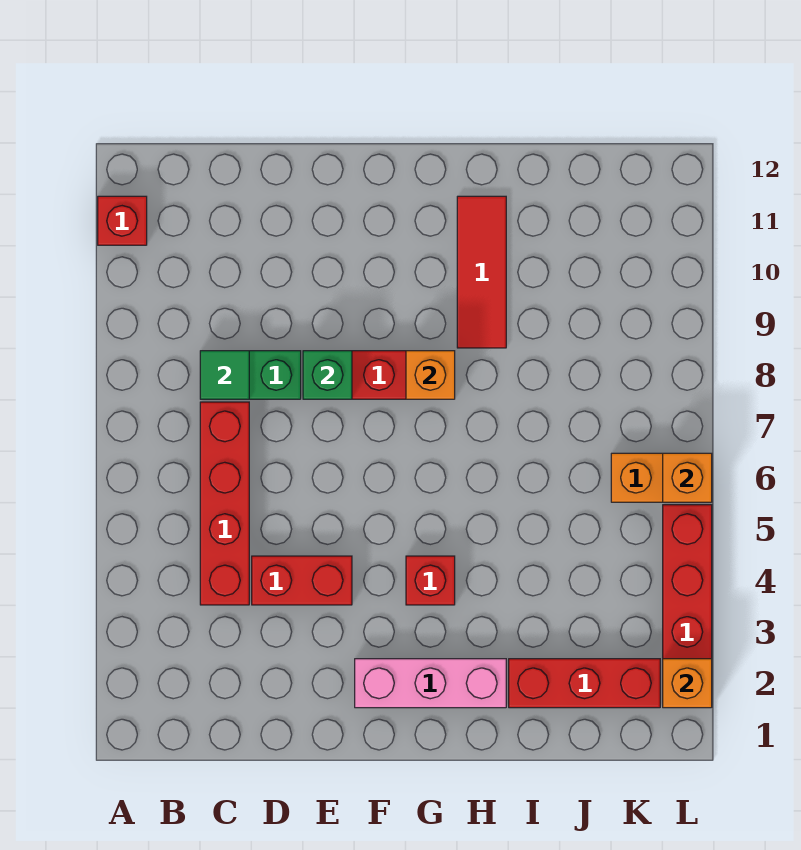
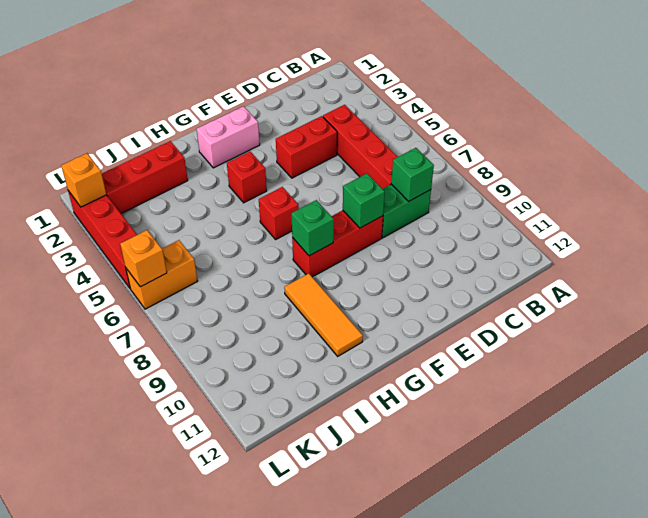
red 1x1 brick [98,196,147,245] -> red 1x1 brick moved to [259,187,299,239]
green 1x1 tile [200,351,249,399] -> green 1x1 brick [391,148,434,201]
pink 1x3 brick [355,659,506,708] -> pink 1x2 brick [197,106,260,168]
orange 1x1 brick [406,351,455,399] -> green 1x1 brick [291,200,334,256]
red 1x3 tile [457,196,506,348] -> orange 1x3 tile [284,273,363,356]

